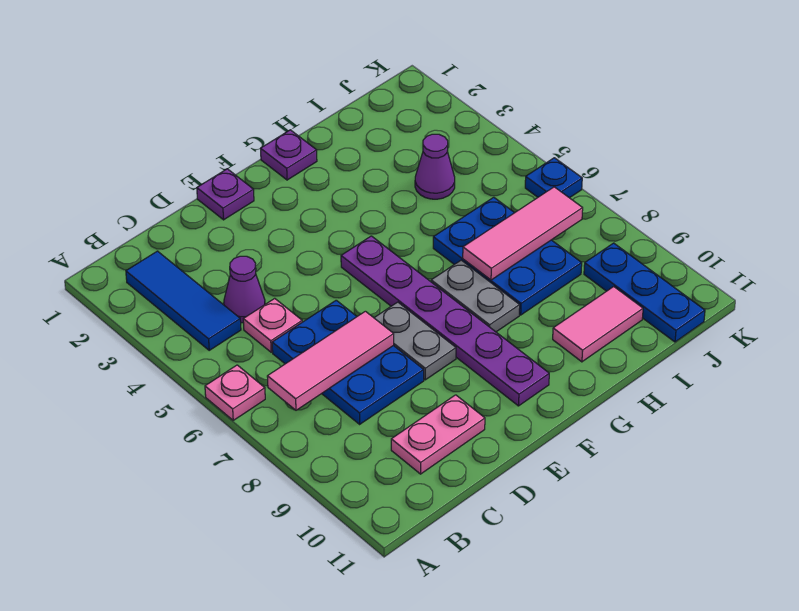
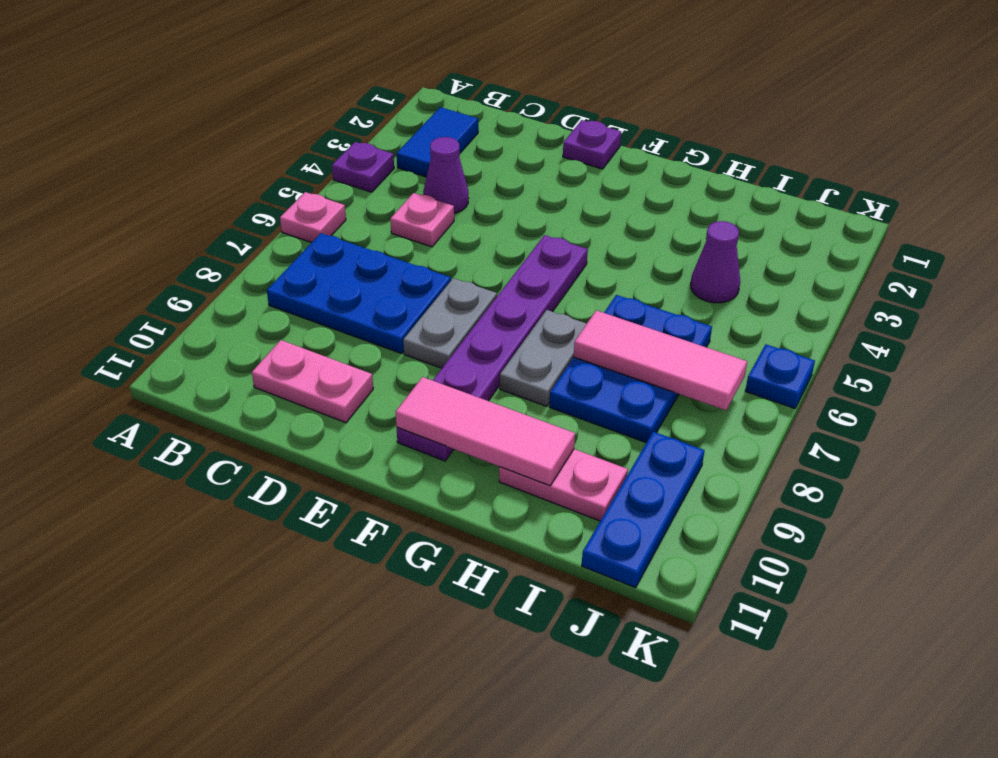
blue 1x3 tile [126,251,241,350] -> blue 1x2 tile [397,107,478,177]
pink 1x3 tile [267,311,394,410] -> pink 1x3 tile moved to [396,377,575,486]
blue 2x3 plate [272,300,424,424] -> blue 2x3 plate turned to [267,233,451,354]
purple 1x1 plate [261,130,317,180] -> purple 1x1 plate moved to [332,142,394,192]
pink 1x2 tile [553,287,643,362] -> pink 1x2 plate [499,449,628,521]

